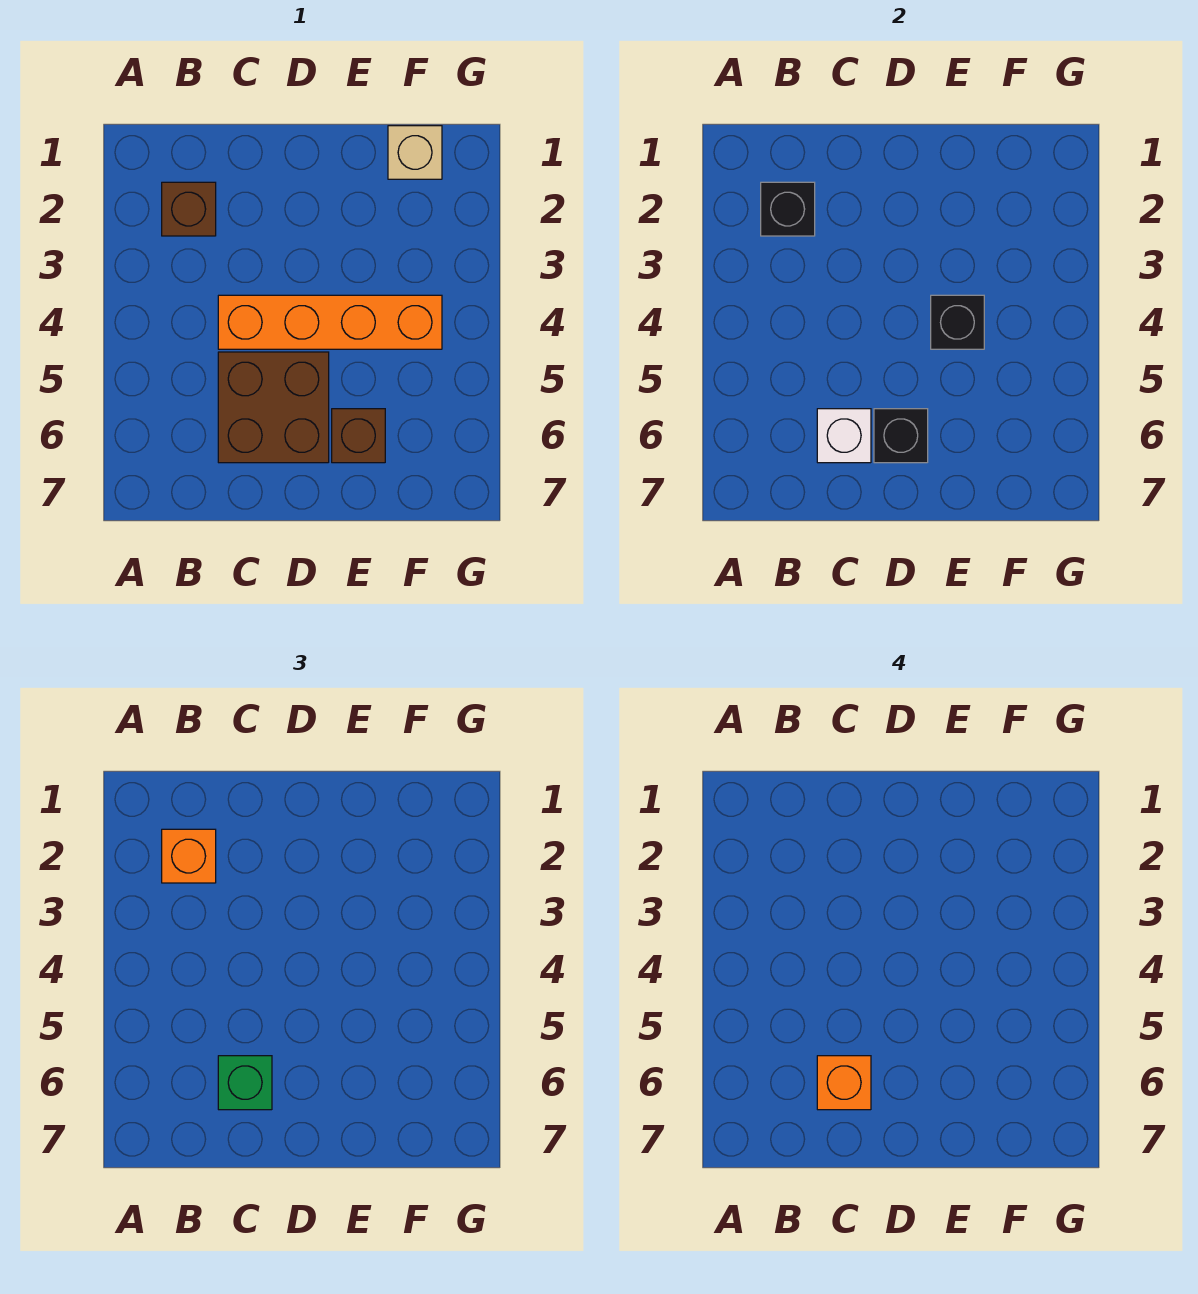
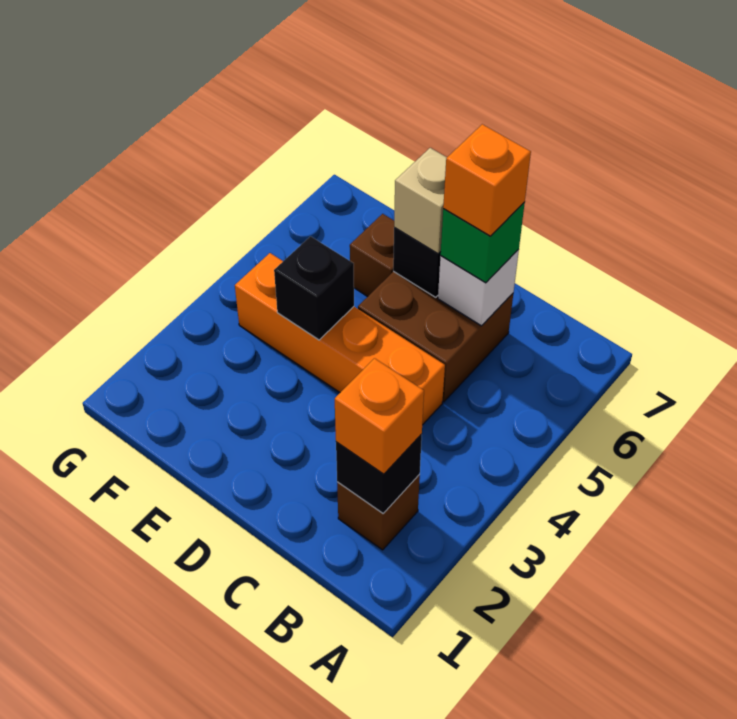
tan 1x1 brick [388,126,442,179] -> tan 1x1 brick moved to [394,148,447,254]

